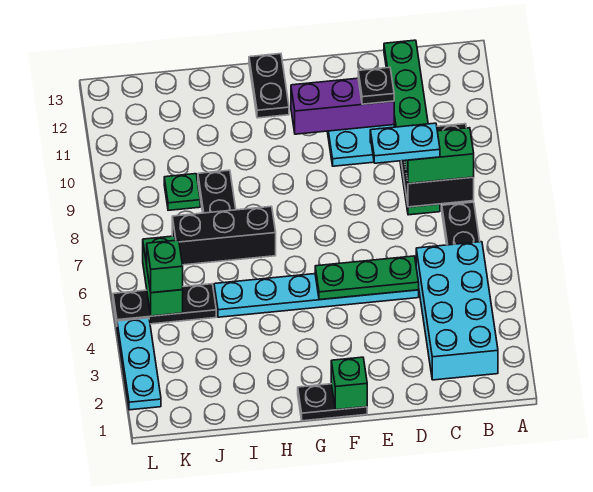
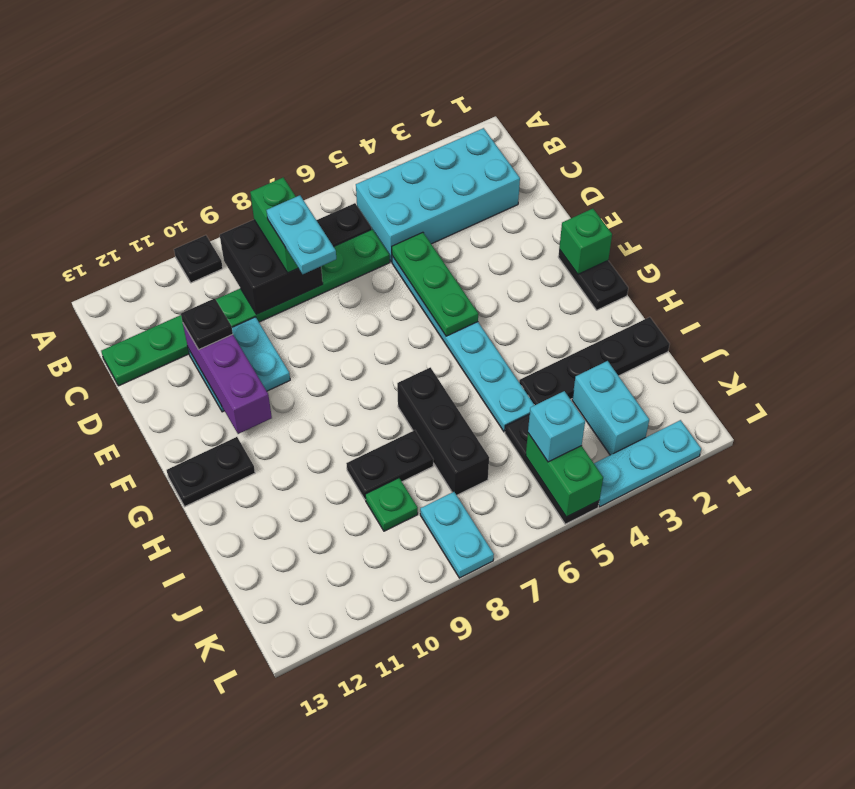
none -> black 1x1 plate [174,235,223,283]
green 1x6 plate [384,40,440,215] -> green 1x8 plate [101,229,390,386]
none -> black 1x4 plate [519,317,670,405]
none -> cyan 1x2 brick [572,361,649,455]
green 1x2 brick [143,236,183,316] -> green 1x2 brick turned to [526,433,603,517]
green 1x1 brick [147,240,183,293] -> cyan 1x1 brick [528,391,585,462]
none -> cyan 1x2 plate [420,492,494,578]

